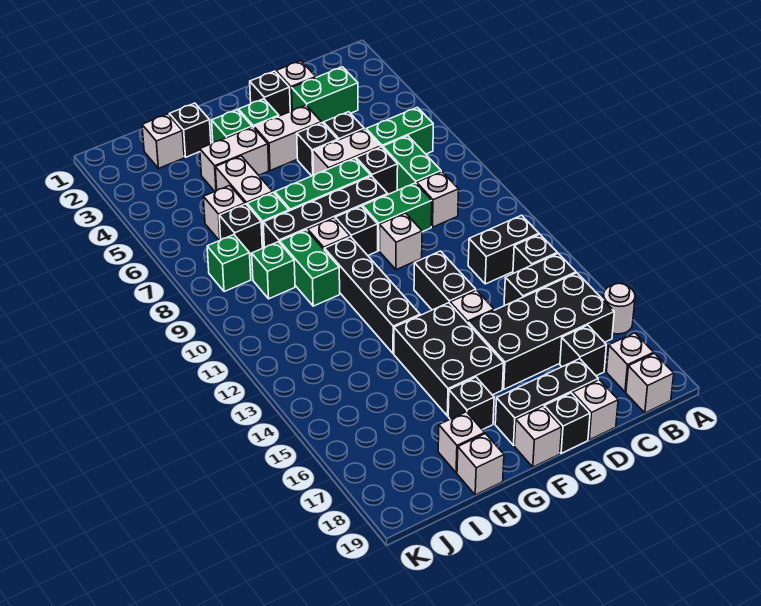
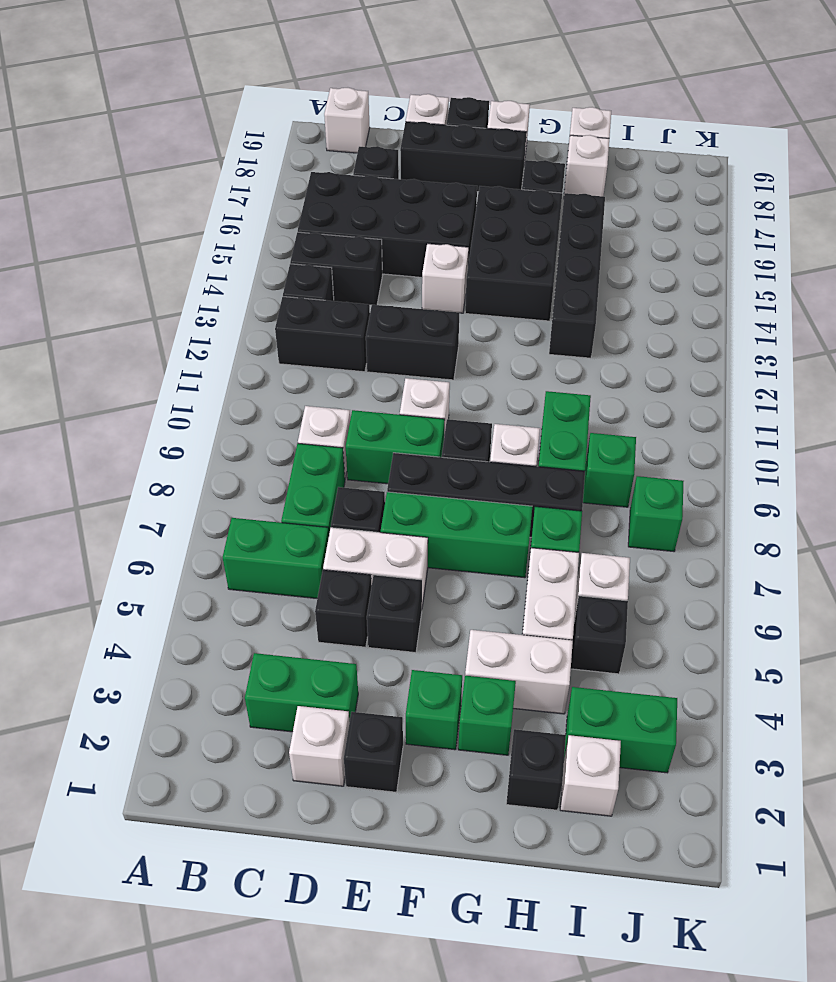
white 1x1 round brick [603,283,635,334] -> none
white 1x1 brick [606,333,654,392] -> none
white 1x2 brick [254,105,321,171] -> none
black 1x2 brick [414,251,476,310] -> black 1x2 brick turned to [366,305,459,380]
black 1x4 brick [324,237,420,354] -> black 1x4 brick moved to [549,193,605,358]
none -> green 1x2 brick [564,687,677,773]
black 1x1 brick [219,204,262,254] -> black 1x1 brick moved to [571,596,628,674]

